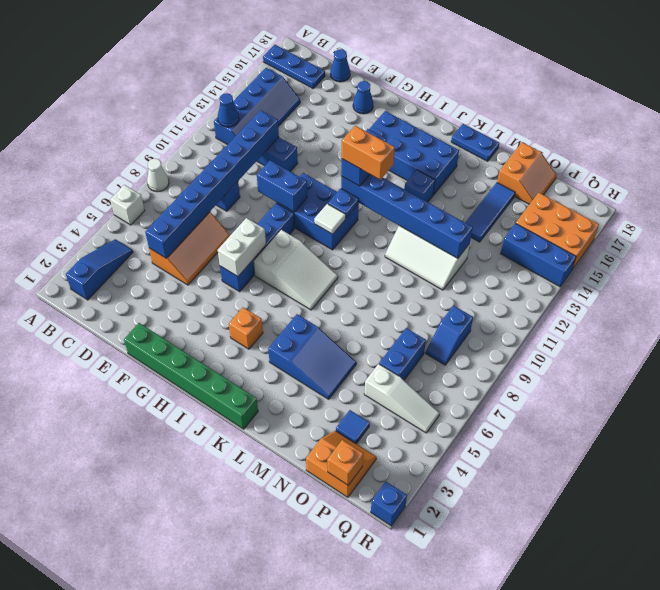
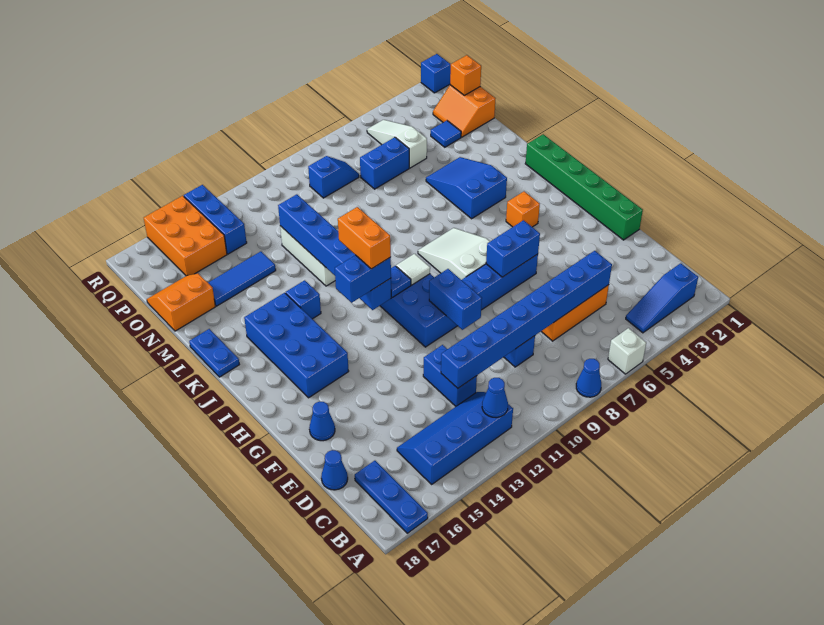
white 1x1 cone [147,159,169,192] -> blue 1x1 cone [576,359,601,397]
white 1x2 brick [218,218,266,277] -> blue 1x2 brick [486,220,540,277]

